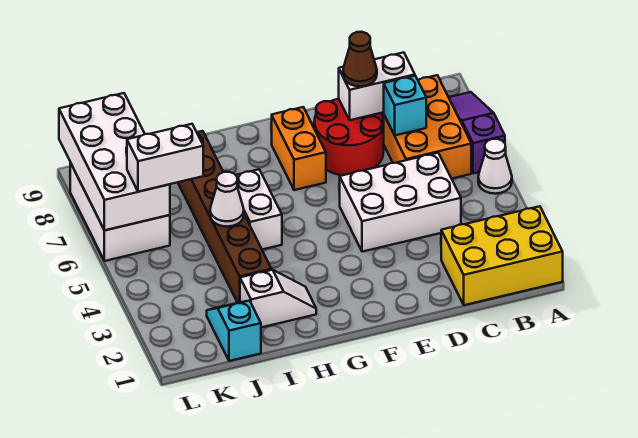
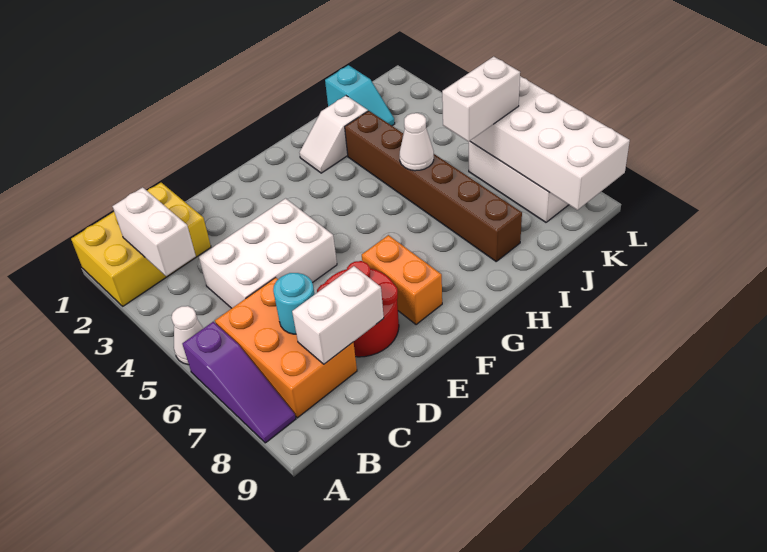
cyan 1x1 brick [384,76,426,135] -> cyan 1x1 round brick [273,273,315,334]
brown 1x1 cone [343,32,377,86] -> none
white 1x2 brick [236,169,282,250] -> white 1x2 brick moved to [113,187,196,276]

